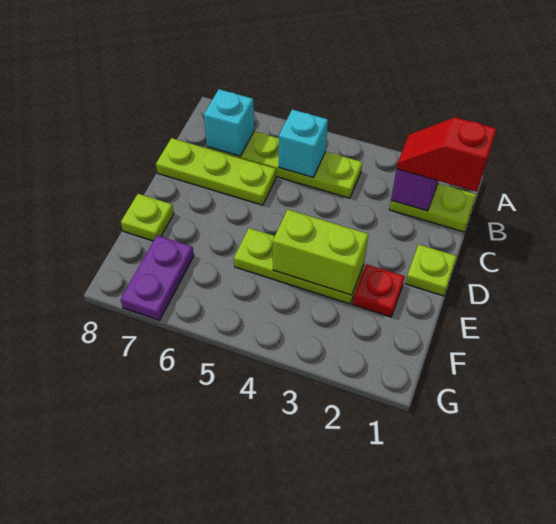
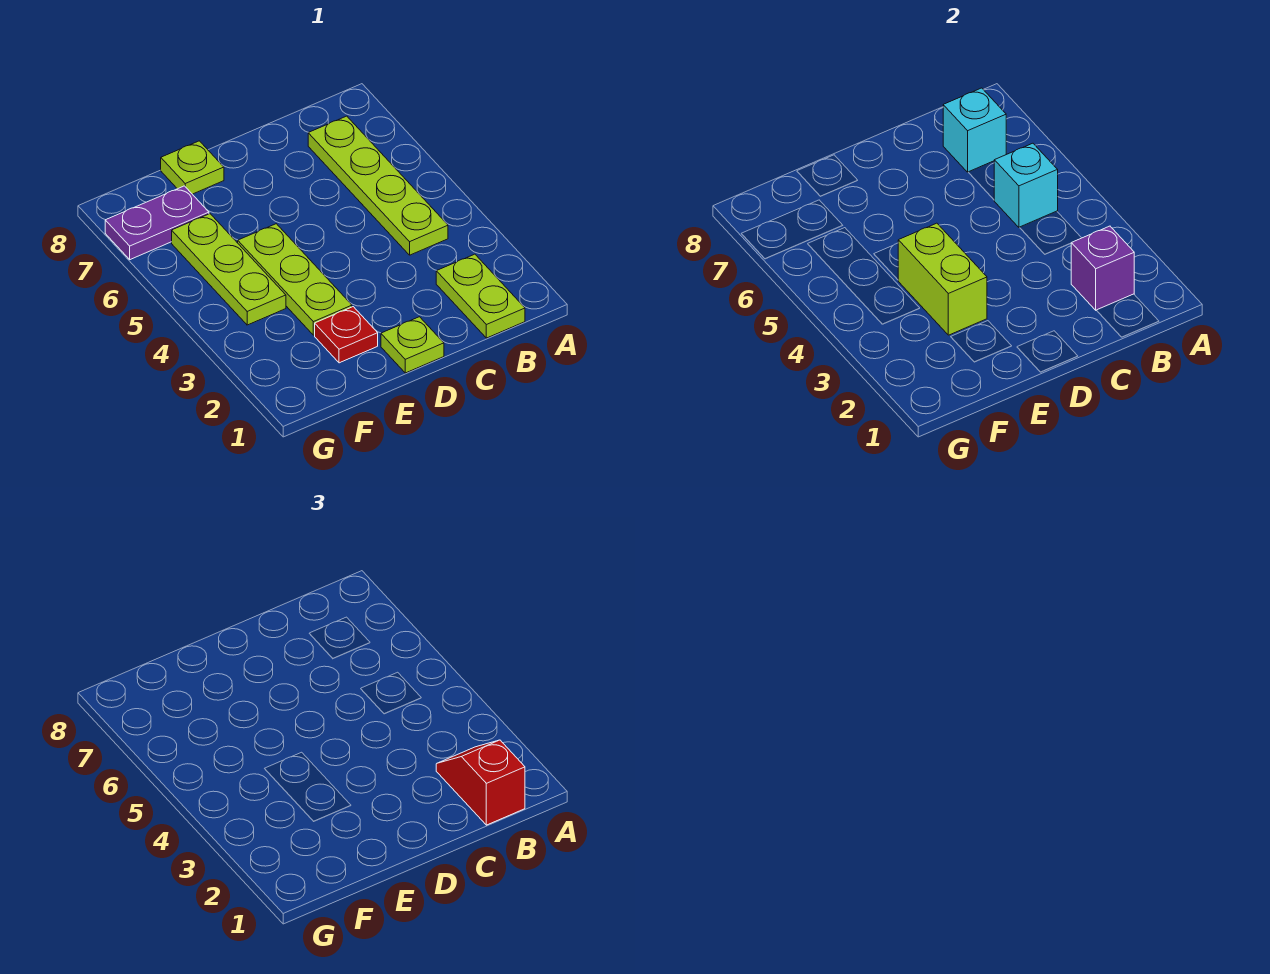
lime 1x3 plate [156,138,276,205] -> lime 1x3 plate moved to [172,214,286,325]

